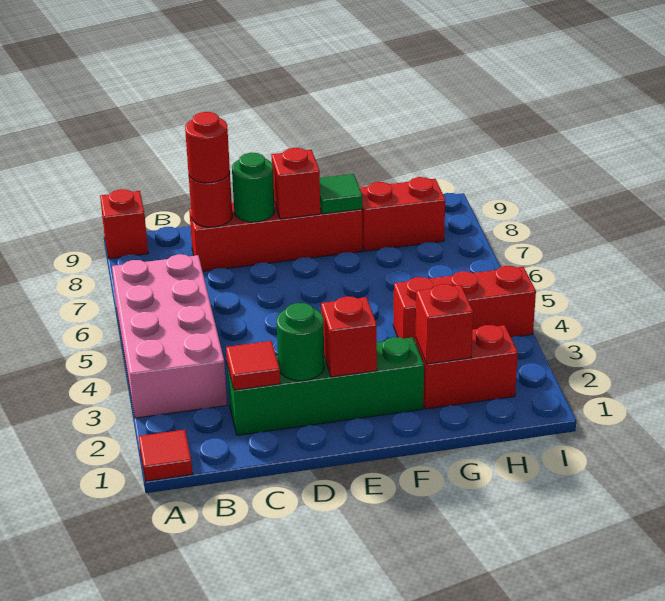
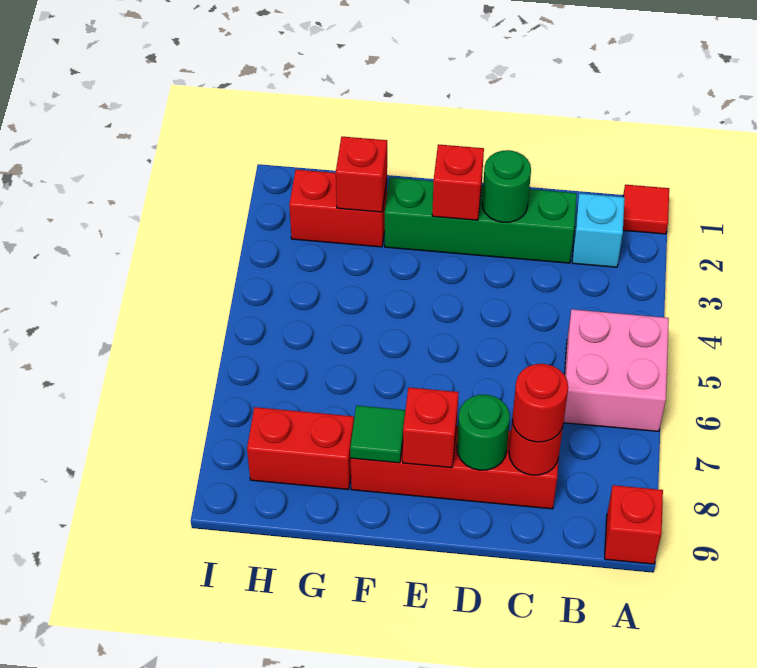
pink 2x4 brick [112,254,227,418] -> pink 2x2 brick [564,309,669,431]
none -> cyan 1x1 brick [572,193,625,267]
red 1x1 tile [226,341,280,390] -> none
red 1x3 brick [393,266,536,341] -> none

